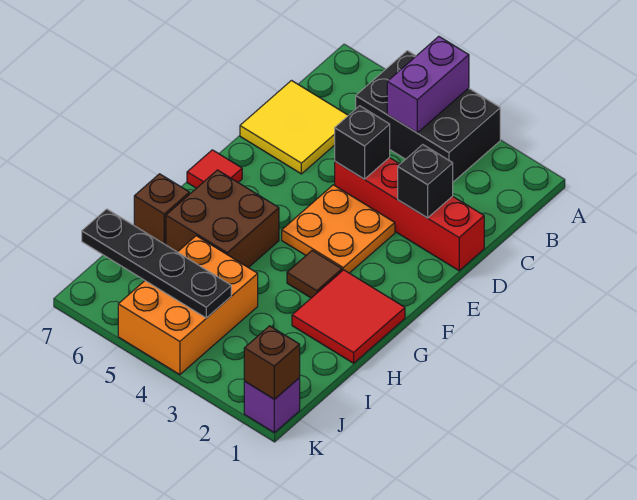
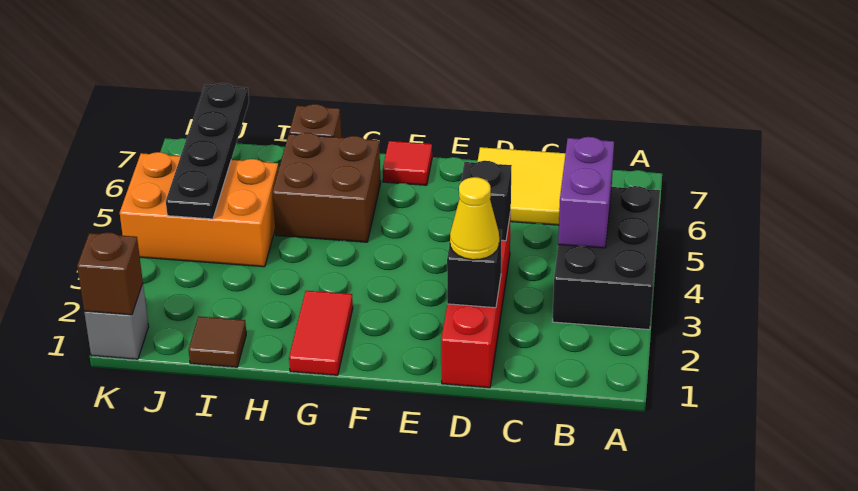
purple 1x2 brick [387,37,469,133] -> purple 1x2 brick turned to [558,137,614,248]
none -> yellow 1x1 cone [450,177,499,260]
orange 2x2 plate [282,185,395,273] -> none
red 2x2 tile [292,270,405,363] -> red 1x2 tile [289,291,353,375]
brown 1x1 tile [287,251,342,298] -> brown 1x1 tile moved to [189,316,246,367]
purple 1x1 brick [244,378,300,433] -> grey 1x1 brick [84,284,149,359]

